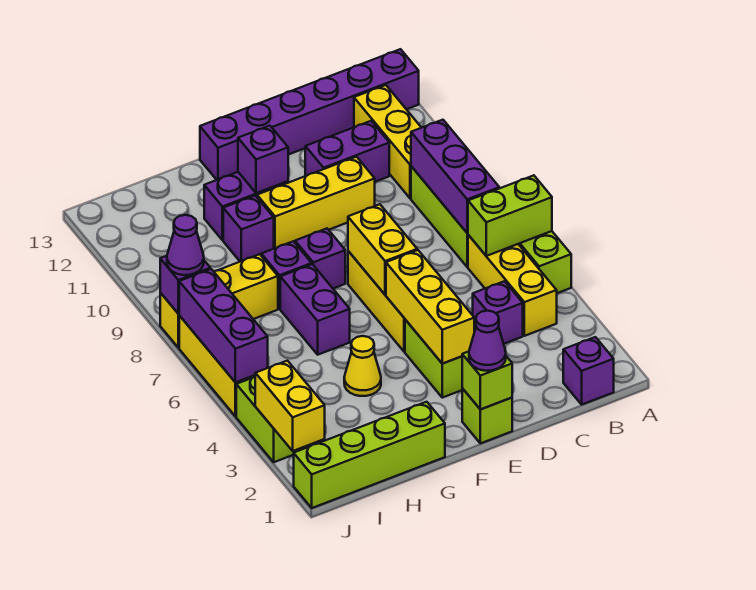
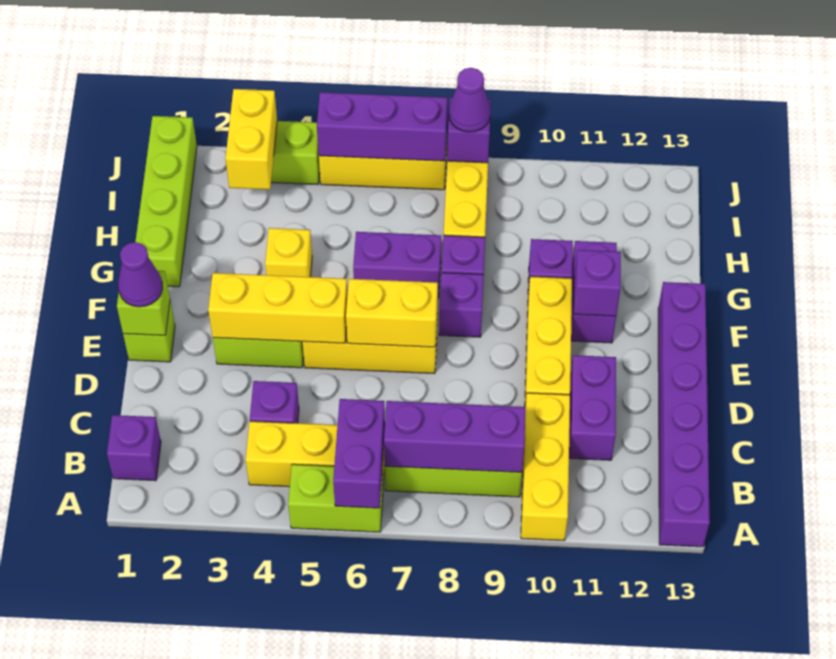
lime 1x2 brick [468,175,552,256] -> purple 1x2 brick [333,399,385,508]
yellow 1x3 brick [354,85,421,198] -> yellow 1x3 brick turned to [521,393,570,540]
yellow 1x1 cone [344,336,381,396] -> yellow 1x1 brick [265,228,312,277]
yellow 1x2 brick [255,361,325,451] -> yellow 1x2 brick turned to [225,89,277,190]

